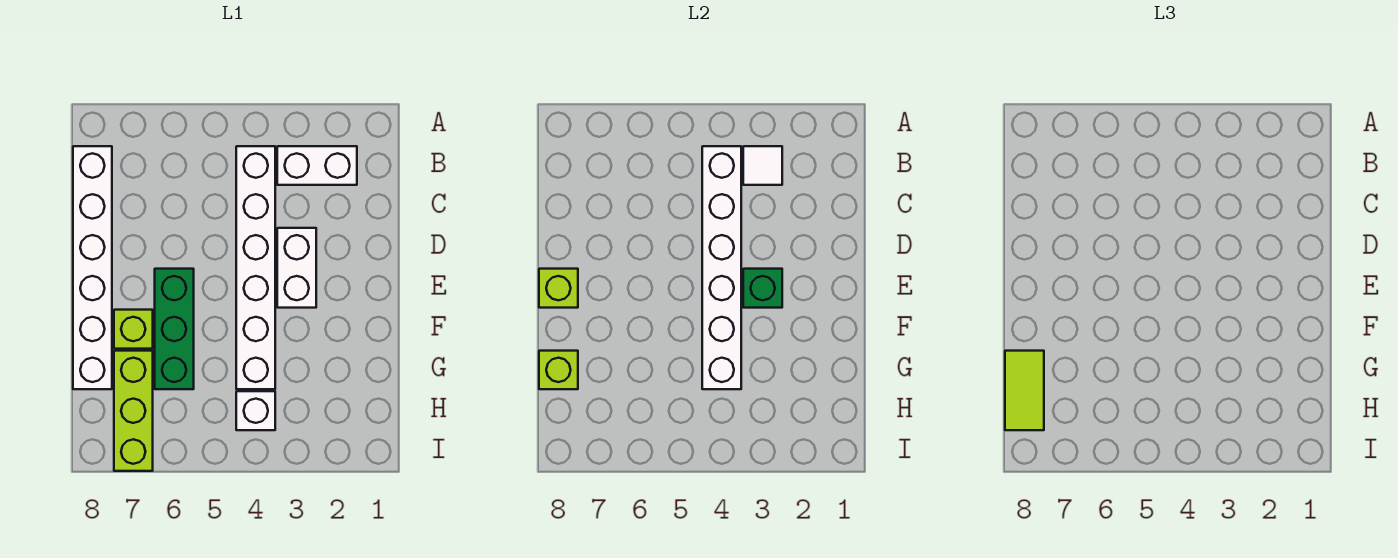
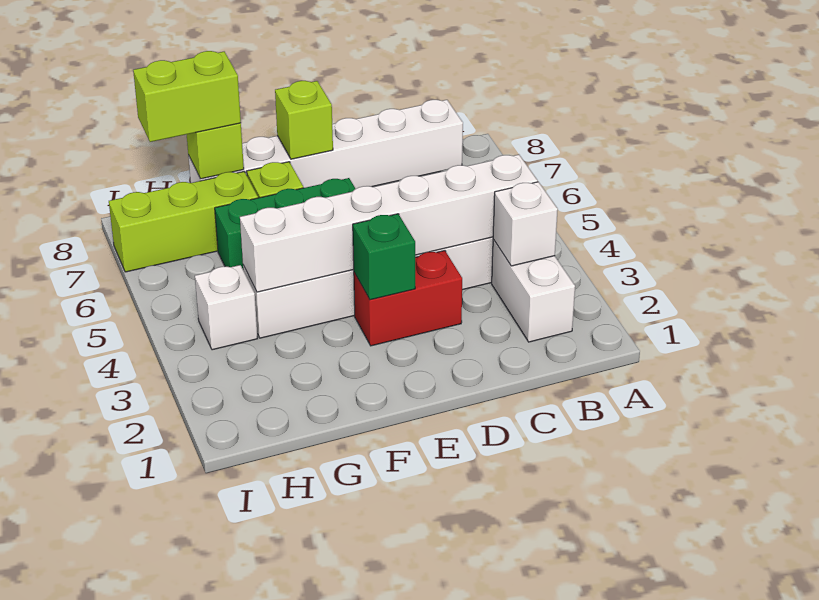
white 1x1 tile [743,146,782,185] -> white 1x1 brick [493,182,558,266]
white 1x2 brick [277,228,316,308] -> red 1x2 brick [354,250,462,346]
lime 1x2 tile [1005,351,1044,430] -> lime 1x2 brick [133,51,241,142]

